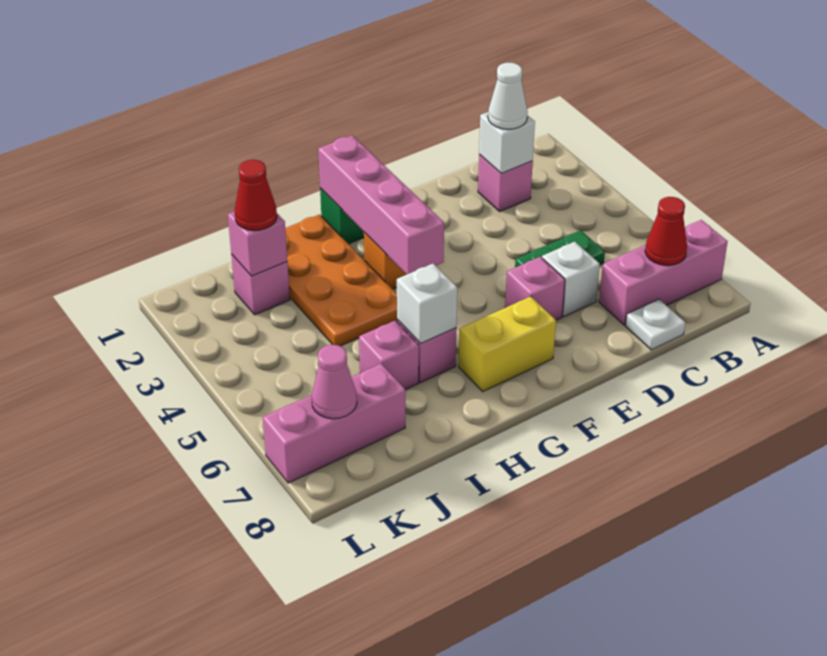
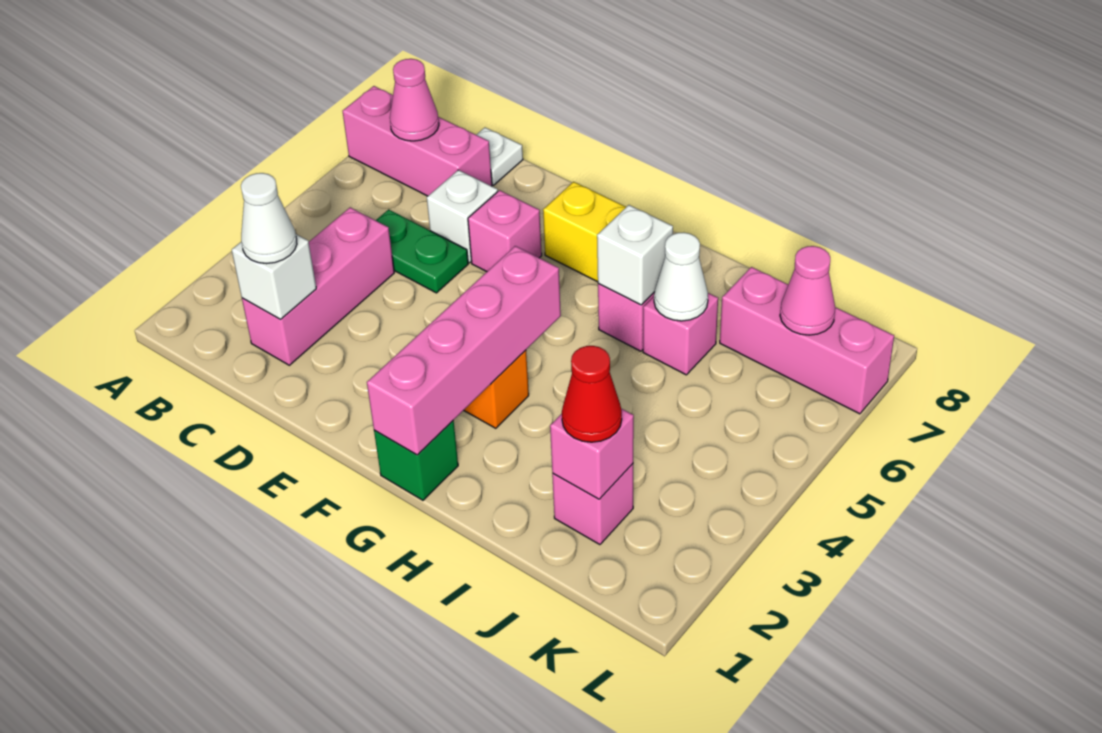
red 1x1 cone [645,197,687,265] -> pink 1x1 cone [390,59,439,141]
pink 1x1 brick [478,155,533,211] -> pink 1x3 brick [242,207,394,365]
orange 2x4 plate [285,215,397,346] -> none
none -> white 1x1 cone [654,232,708,321]

